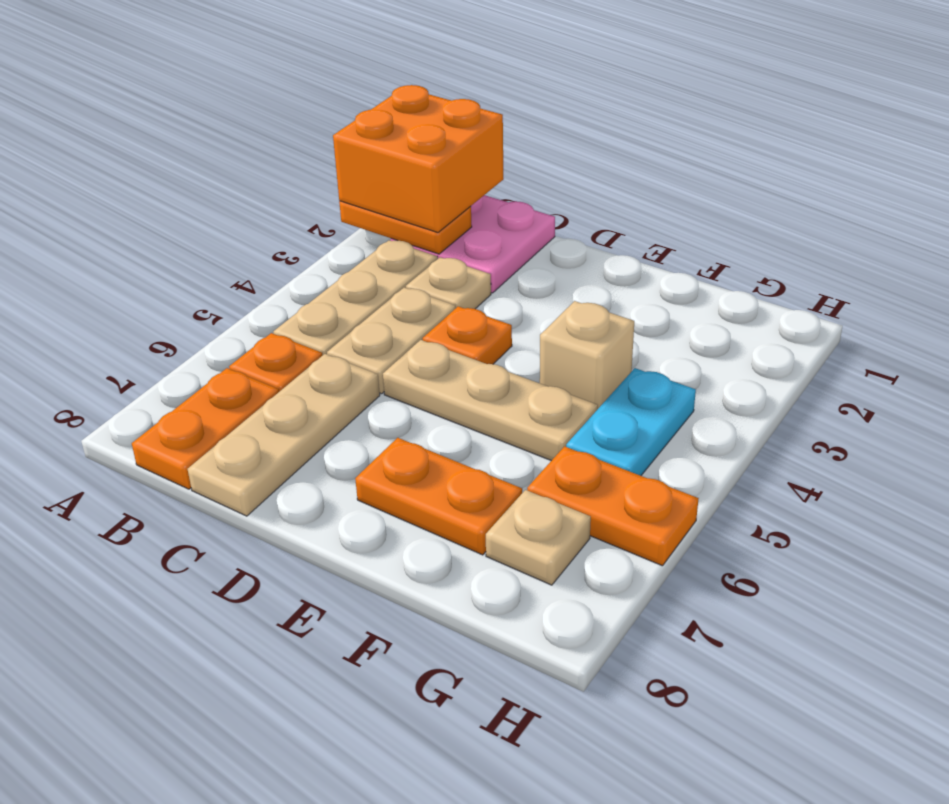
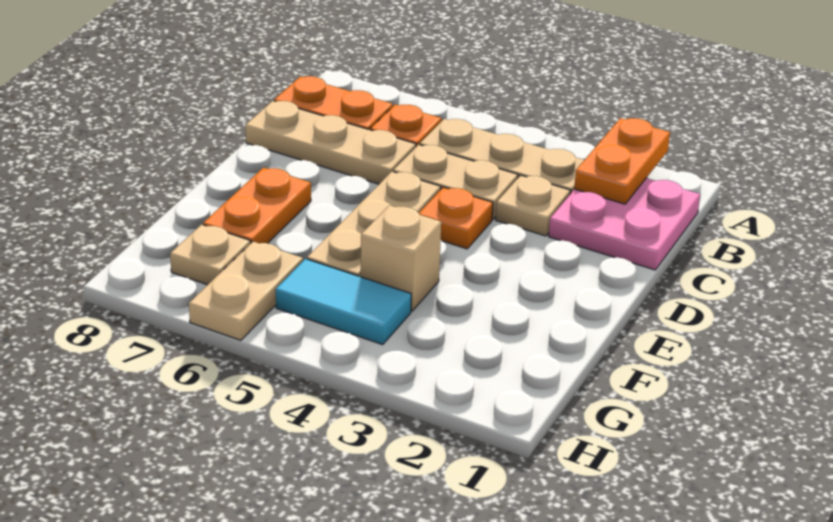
orange 2x2 brick [333,85,504,233] -> none
cyan 1x2 plate [566,368,696,476] -> cyan 1x2 tile [276,259,411,345]
orange 1x2 plate [527,446,699,566] -> tan 1x2 plate [189,242,303,340]

